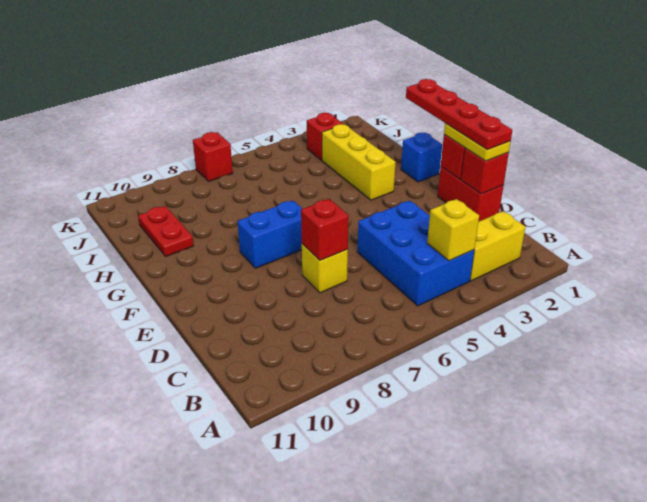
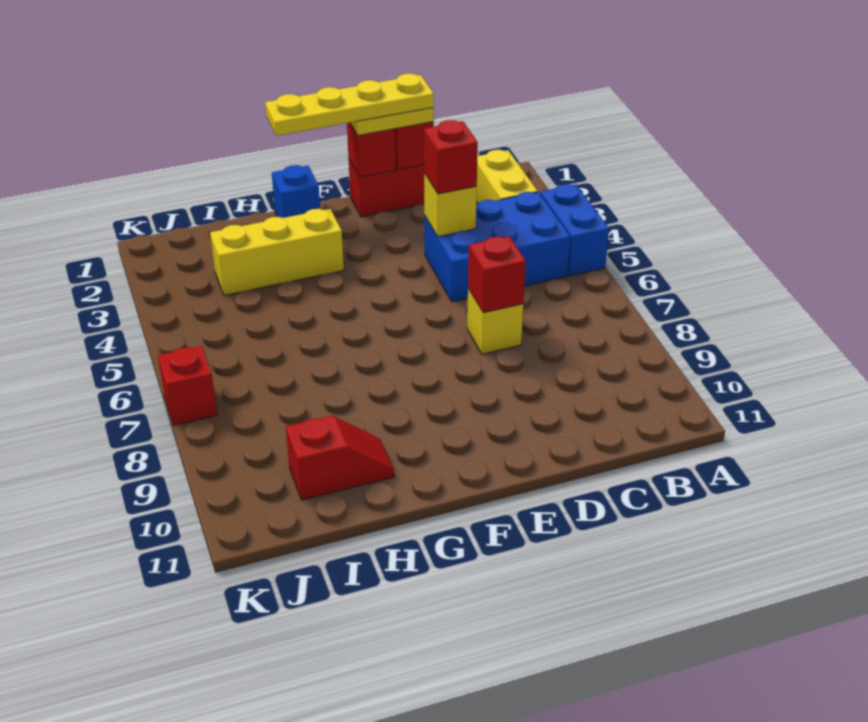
yellow 1x1 brick [427,199,479,261] -> yellow 1x1 brick moved to [424,173,477,237]
red 1x4 plate [406,79,512,150] -> yellow 1x4 plate [265,74,434,136]
blue 1x2 brick [238,201,302,268] -> blue 1x2 brick moved to [540,184,609,276]
red 1x2 plate [138,206,194,256] -> red 1x2 slope [286,415,394,500]
red 1x1 brick [307,113,344,160] -> red 1x1 brick moved to [424,120,478,194]

